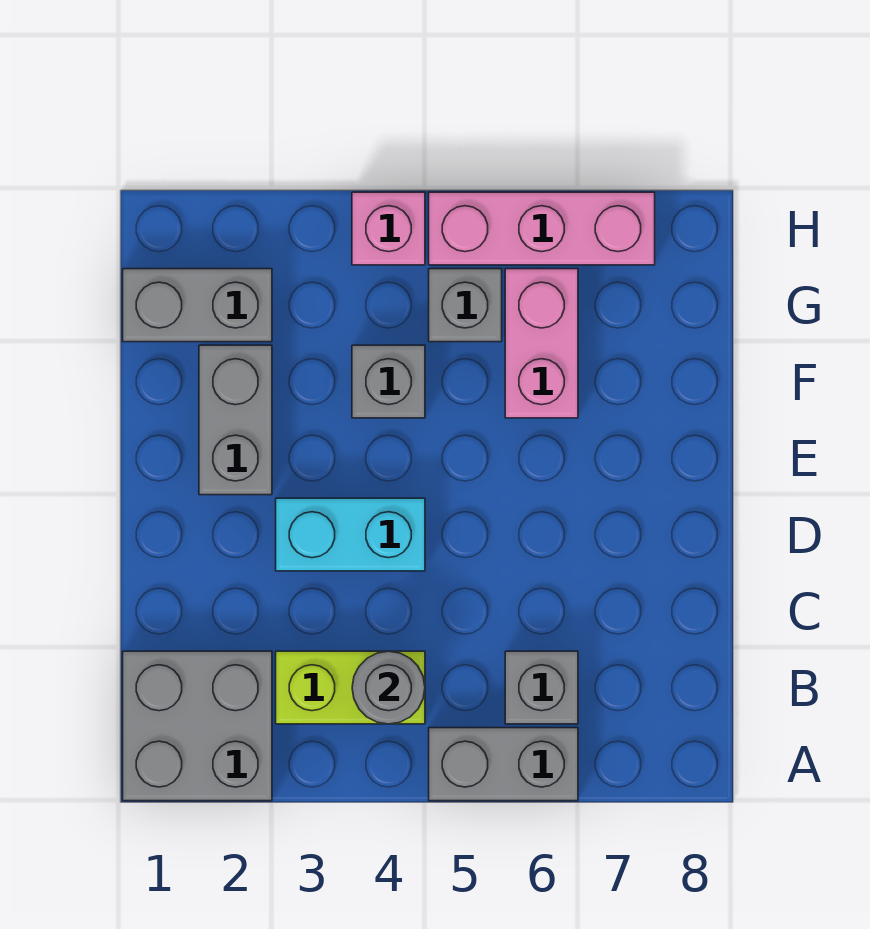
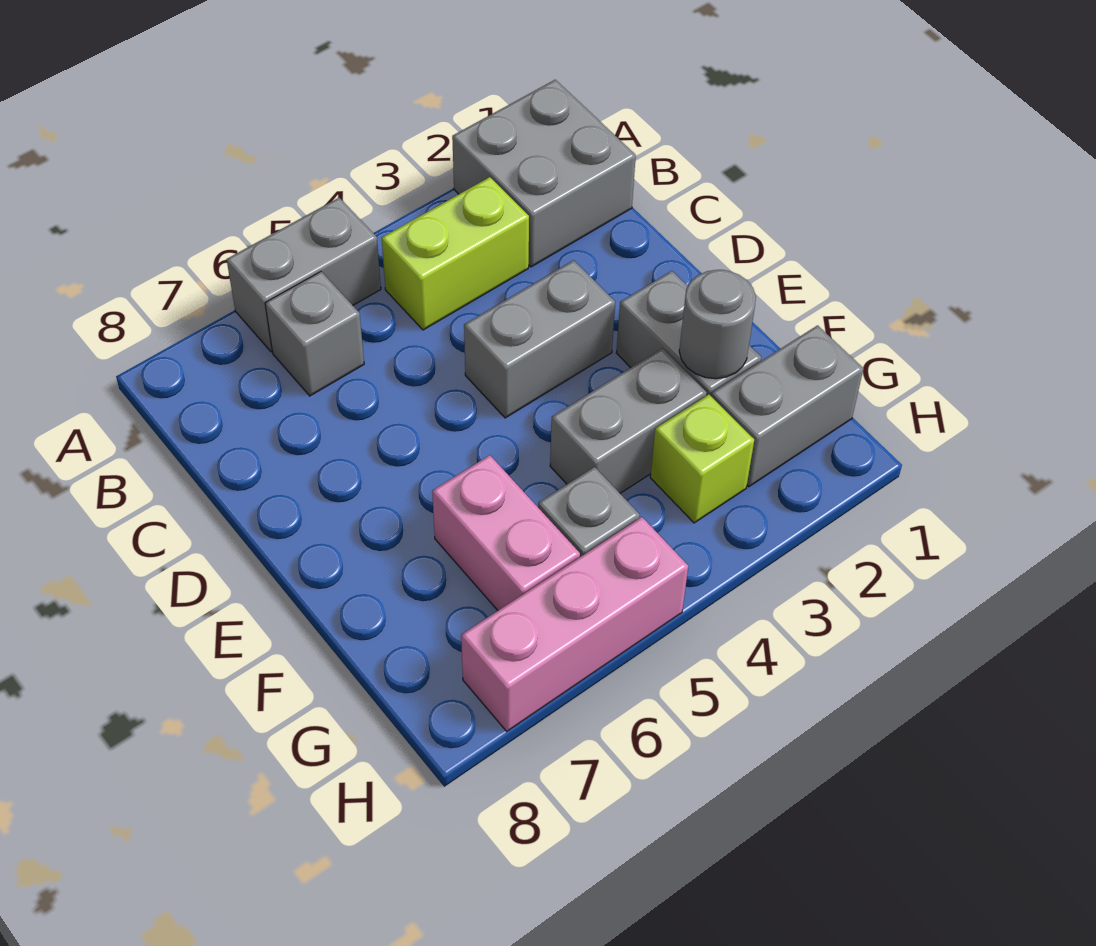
grey 1x1 round brick [352,651,425,724] -> grey 1x1 round brick moved to [679,270,756,379]
cyan 1x2 brick [276,498,425,571] -> grey 1x2 brick [464,260,615,418]
grey 1x1 brick [352,345,425,418] -> grey 1x2 brick [550,348,707,493]
none -> lime 1x1 brick [650,395,754,523]
pink 1x1 brick [352,192,425,265] -> none

